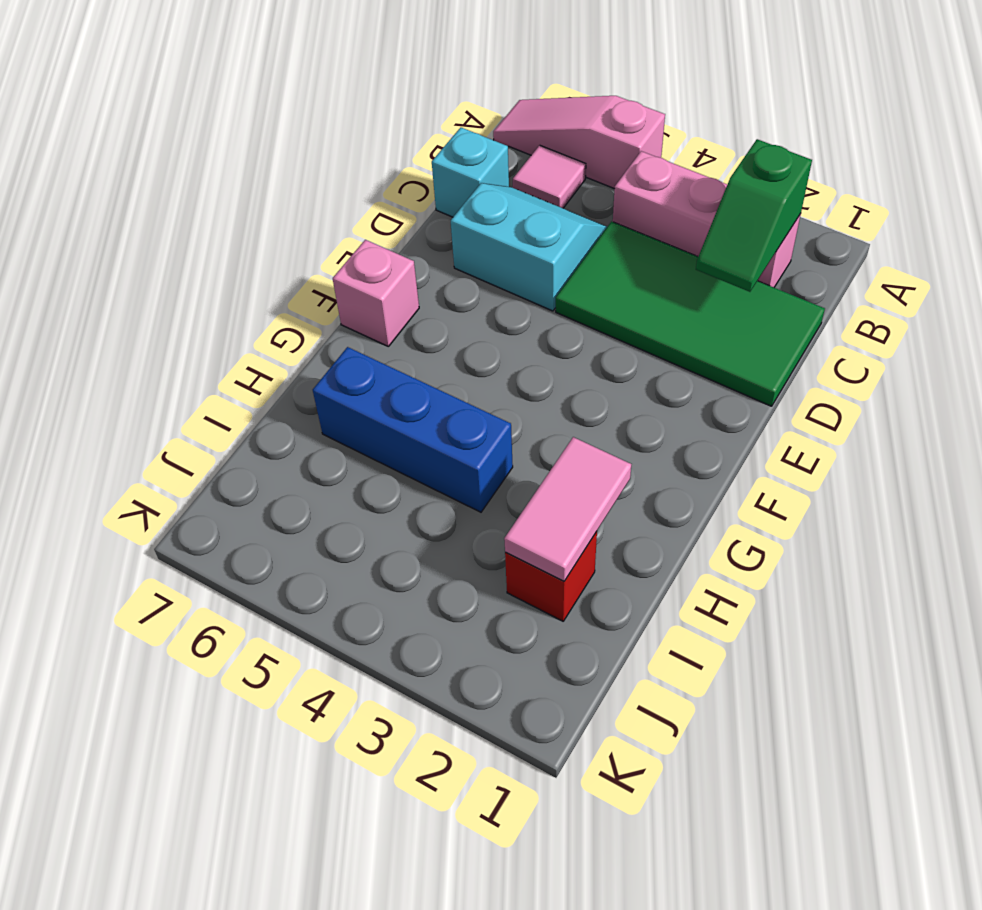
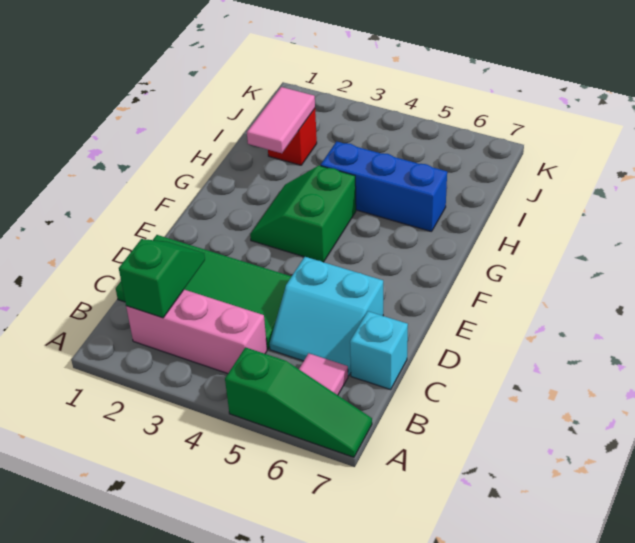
pink 1x3 slope [493,96,665,189] -> green 1x3 slope [225,347,372,457]
none -> green 2x2 slope [250,166,356,262]
pink 1x1 brick [333,240,419,346] -> none

